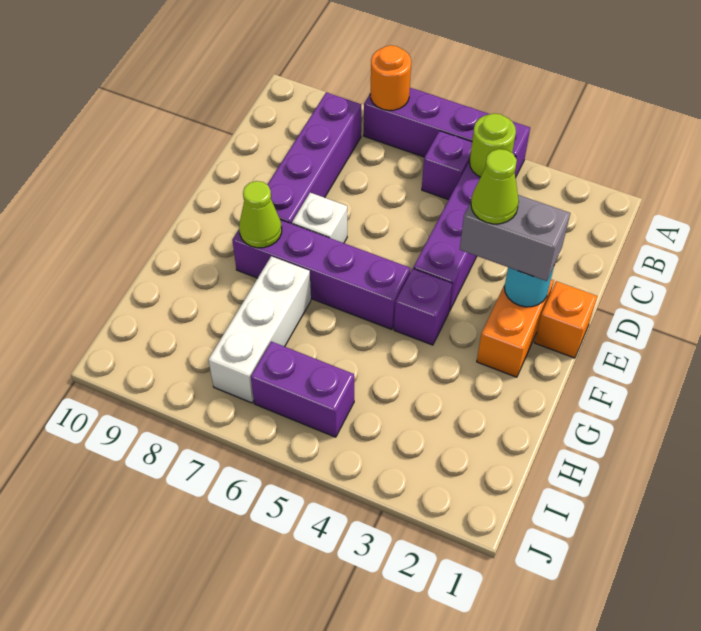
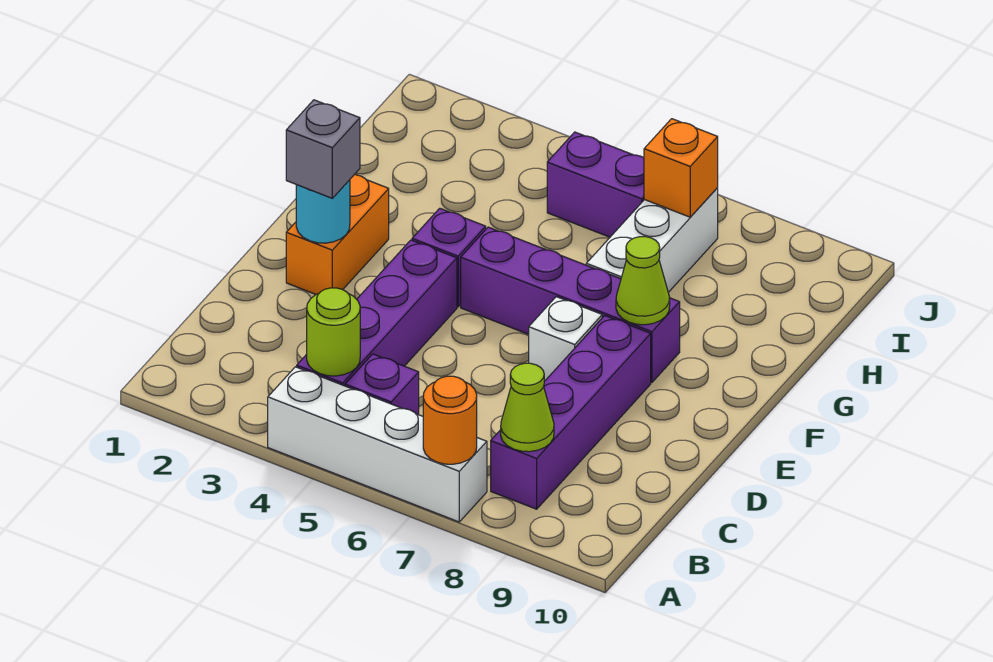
purple 1x4 brick [364,88,530,178] -> white 1x4 brick [268,367,487,522]
orange 1x1 brick [535,281,597,358] -> orange 1x1 brick moved to [644,119,718,217]
grey 1x2 brick [460,195,570,281] -> grey 1x1 brick [286,100,360,198]
lime 1x1 cone [471,149,519,224] -> lime 1x1 cone moved to [501,363,554,452]

